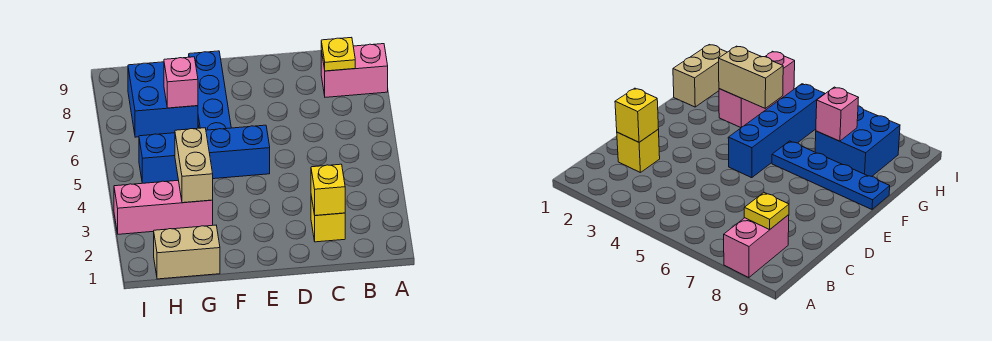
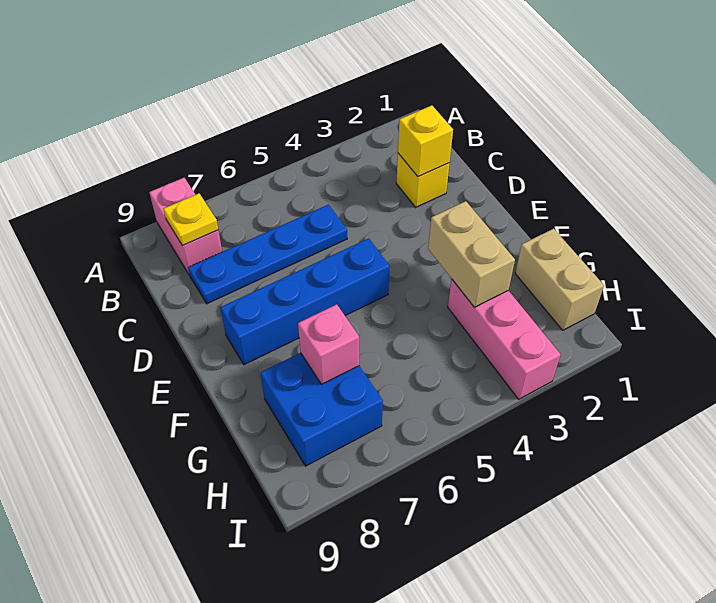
blue 1x4 brick [139,125,270,183] -> blue 1x4 brick turned to [220,238,390,365]
blue 1x4 plate [189,51,231,130] -> blue 1x4 plate moved to [188,205,347,304]
tan 1x2 brick [175,128,213,203] -> tan 1x2 brick turned to [428,201,515,307]

